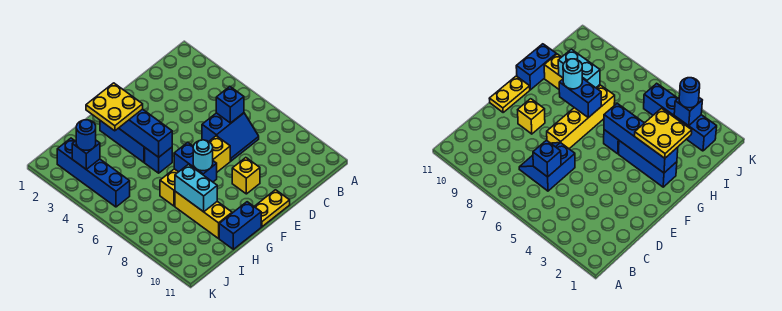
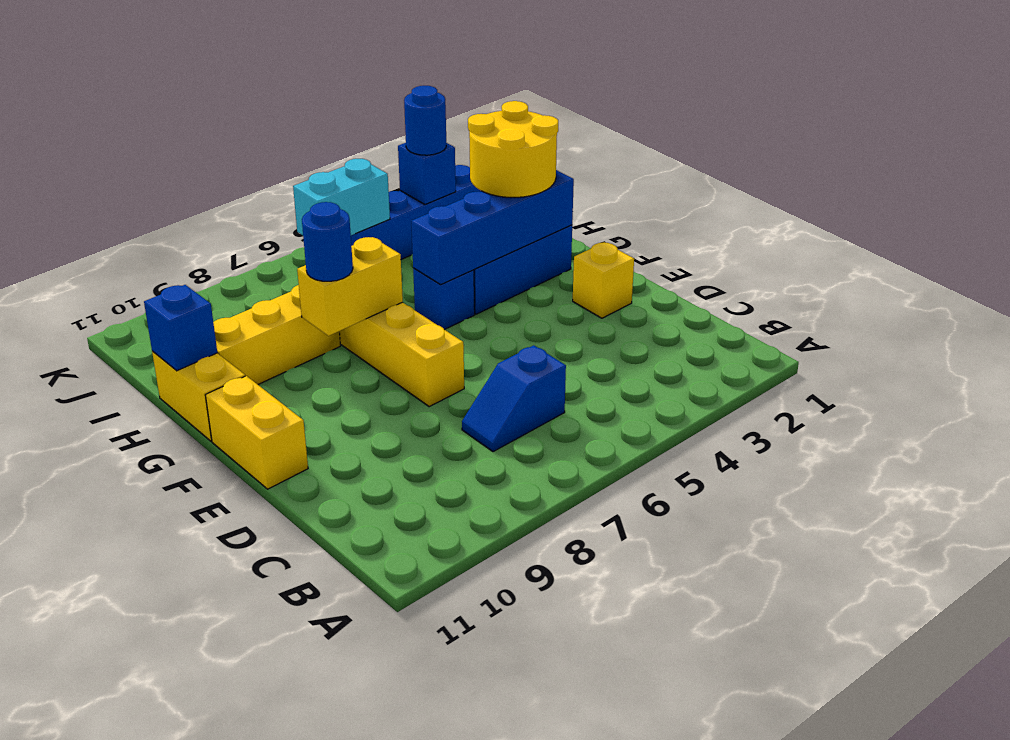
blue 2x2 slope [202,113,259,161] -> blue 1x2 slope [462,345,566,452]
blue 1x1 brick [216,87,244,123] -> blue 1x1 brick moved to [144,285,217,371]
yellow 1x1 brick [232,158,260,194] -> yellow 1x1 brick moved to [573,243,634,318]
yellow 1x2 plate [254,190,290,227] -> yellow 1x2 brick [205,376,308,489]
yellow 2x2 plate [86,83,143,131] -> yellow 2x2 round brick [468,101,558,197]
blue 1x2 brick [174,142,217,182] -> yellow 1x2 brick [297,237,403,336]
cyan 1x1 round brick [193,140,213,171] -> blue 1x1 round brick [302,202,353,281]
blue 1x2 brick [219,202,261,249] -> yellow 1x2 brick [152,351,245,441]
cyan 1x2 brick [175,164,217,212] -> cyan 1x2 brick moved to [293,159,390,235]

